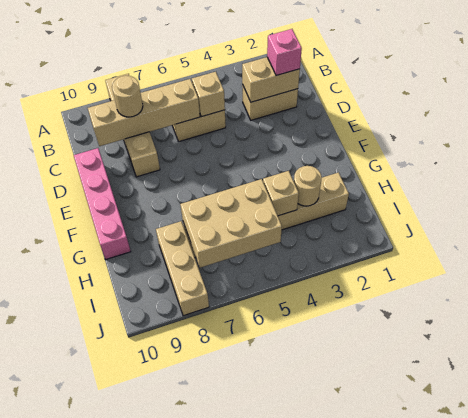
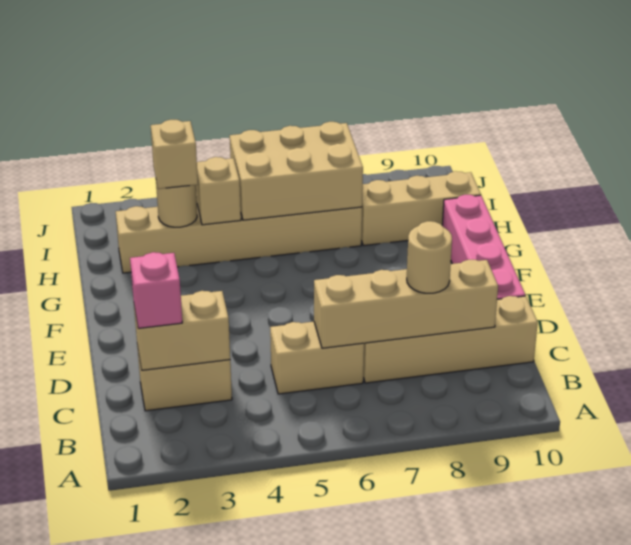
tan 1x4 brick [105,74,160,177] -> tan 1x4 brick turned to [363,296,538,383]
tan 1x1 brick [192,72,225,117] -> tan 1x1 brick moved to [151,120,198,189]
tan 1x3 brick [156,221,209,316] -> tan 1x3 brick turned to [361,171,481,246]

